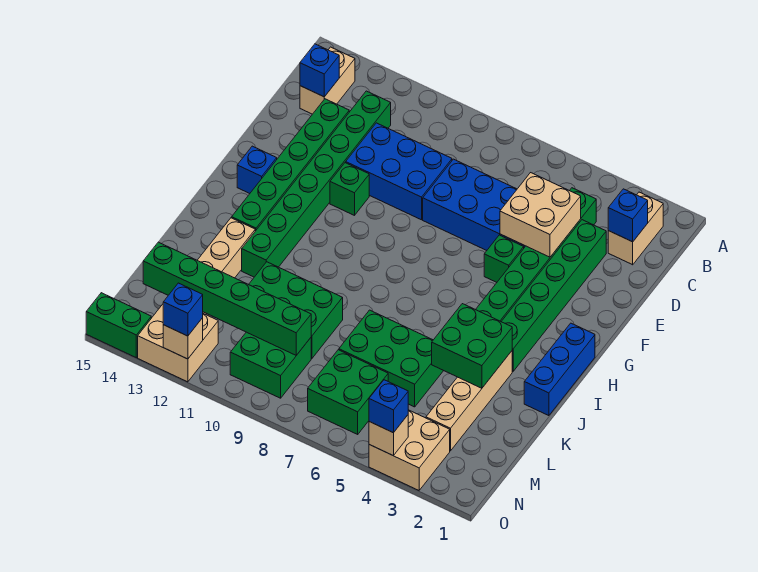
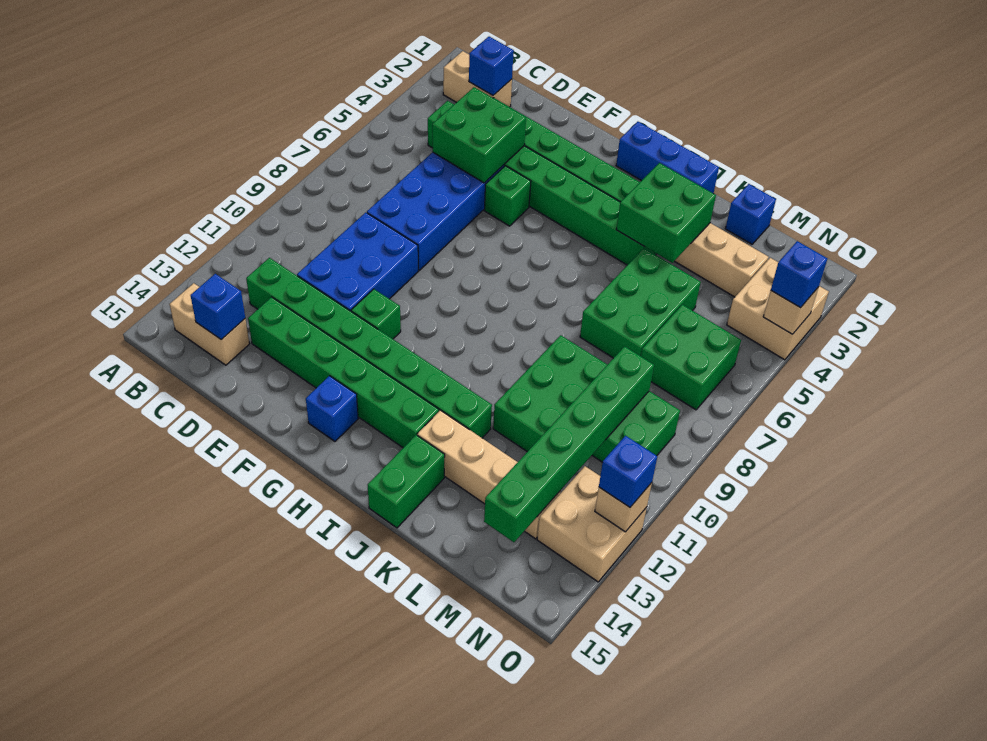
tan 2x2 brick [500,173,581,257] -> green 2x2 brick [432,87,526,183]
none -> blue 1x1 brick [725,184,776,244]
green 1x2 brick [86,293,151,358] -> green 1x2 brick moved to [368,435,445,528]

